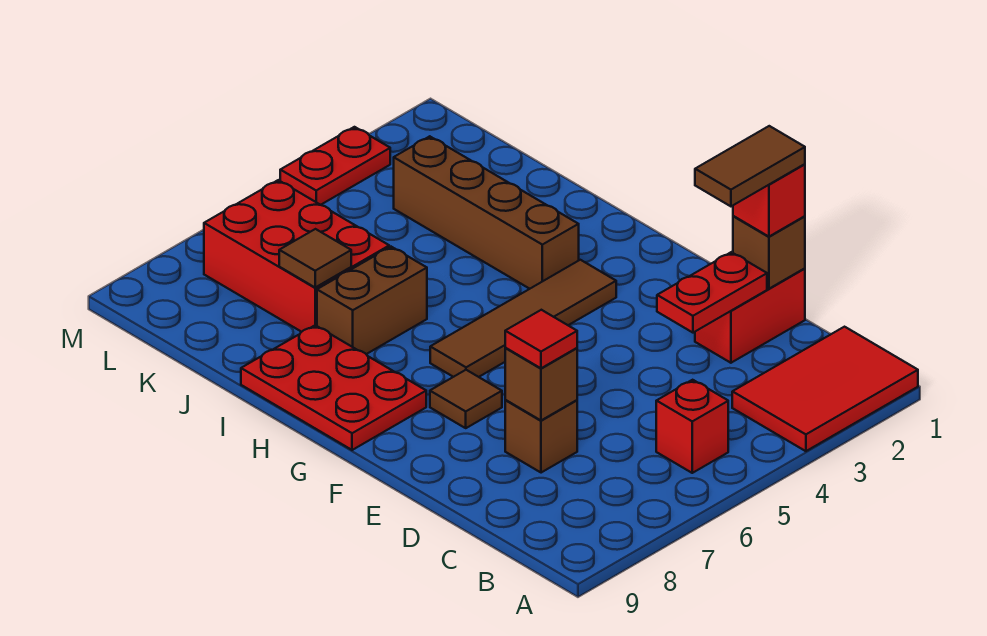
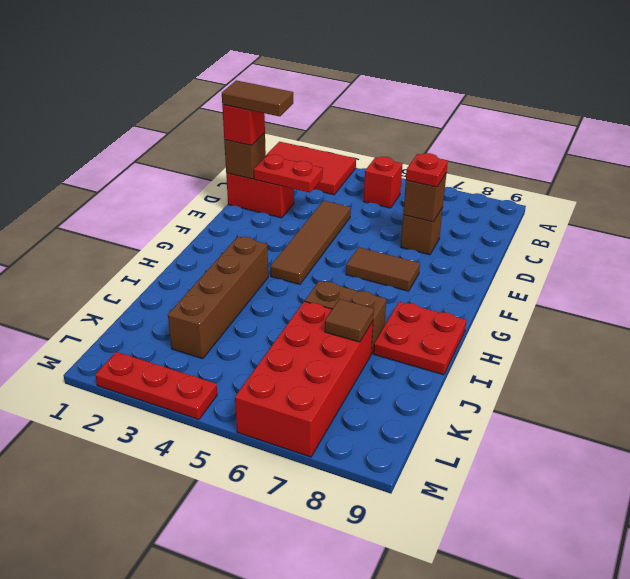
red 1x1 tile [505,310,577,368] -> red 1x1 plate [406,153,448,187]
brown 1x1 tile [430,370,502,428] -> brown 1x2 tile [346,247,420,291]
brown 1x4 tile [430,260,616,377] -> brown 1x4 tile turned to [270,201,351,285]
red 2x3 plate [241,325,426,450] -> red 2x2 plate [374,302,467,375]
red 2x3 brick [204,180,389,332] -> red 2x4 brick [235,301,373,457]
red 1x2 plate [280,127,390,205] -> red 1x3 plate [95,352,217,420]

